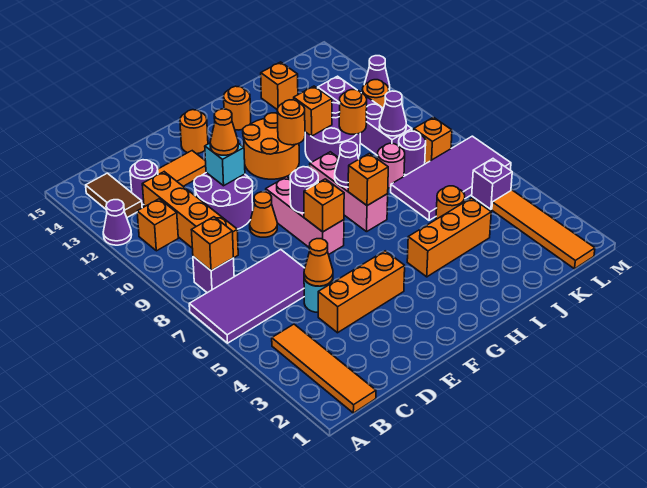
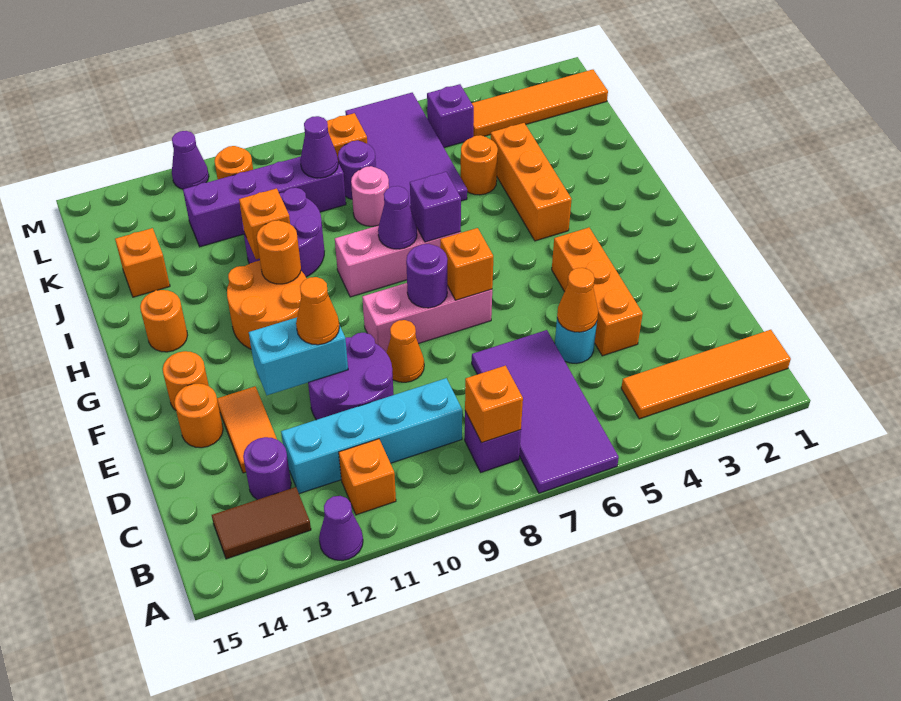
orange 1x4 brick [142,172,238,258] -> cyan 1x4 brick [281,378,462,494]
cyan 1x1 brick [205,143,245,186] -> cyan 1x2 brick [249,318,348,395]
orange 1x1 brick [348,153,388,206] -> purple 1x1 brick [410,172,461,242]
orange 1x1 round brick [339,90,367,134] -> orange 1x1 round brick moved to [174,384,223,448]

